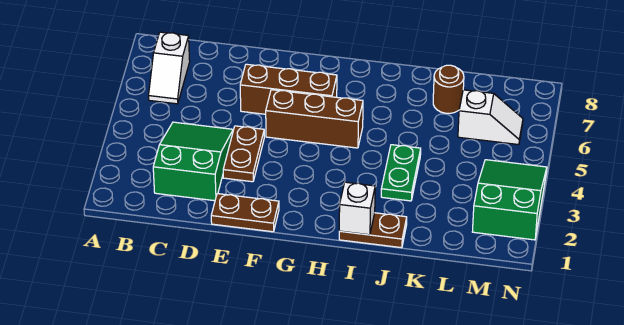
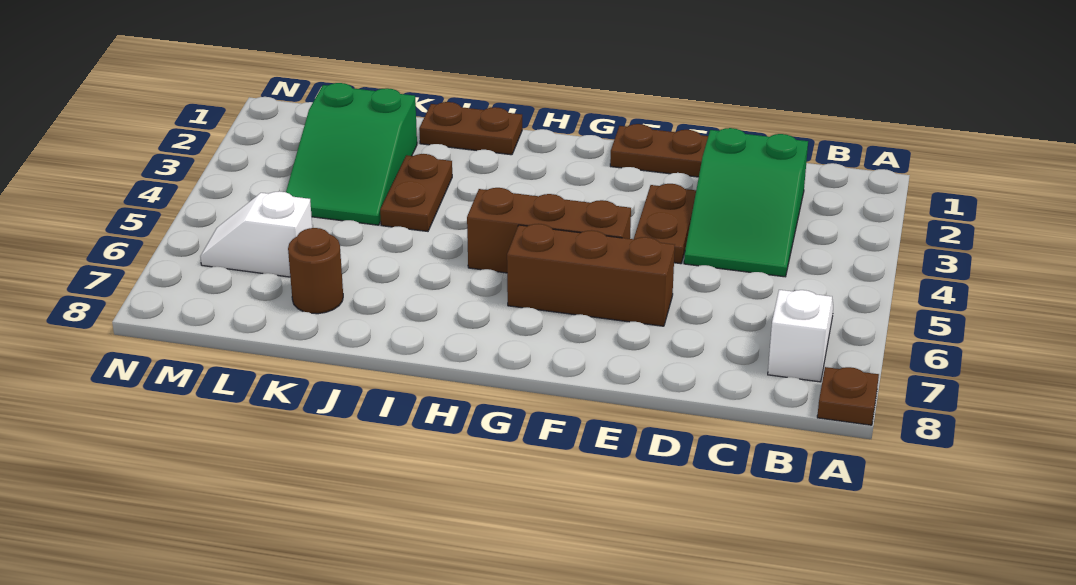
none -> brown 1x1 plate [817,367,879,425]
white 1x1 brick [339,182,375,235] -> none
green 1x2 plate [381,145,421,201] -> brown 1x2 plate [380,154,452,231]
green 2x3 slope [472,160,547,240] -> green 2x3 slope moved to [286,83,417,225]

